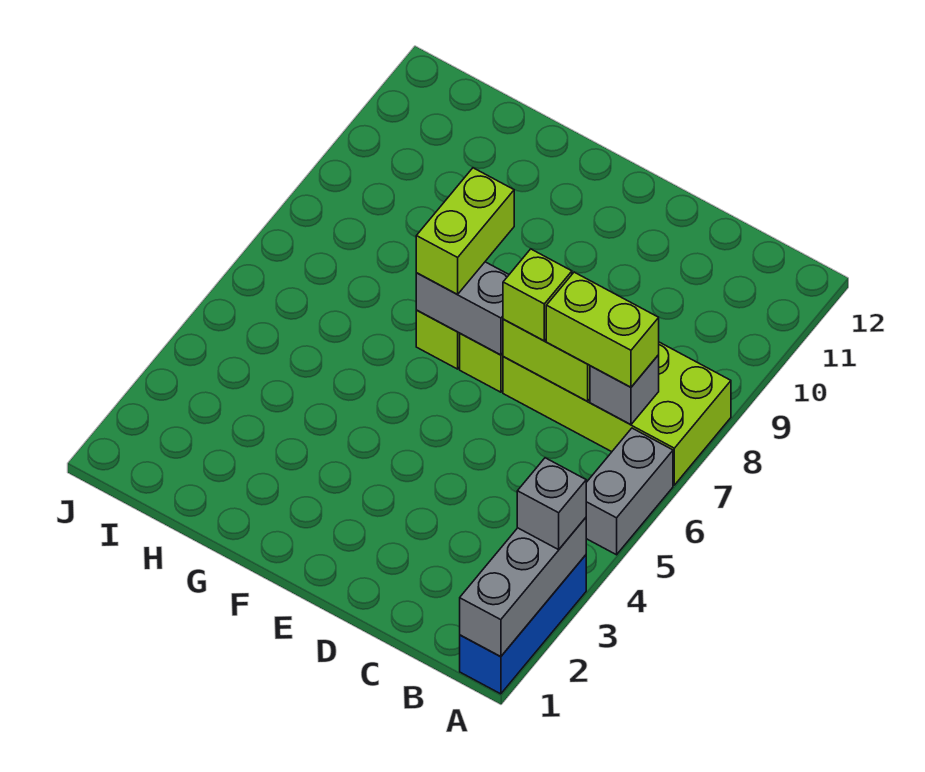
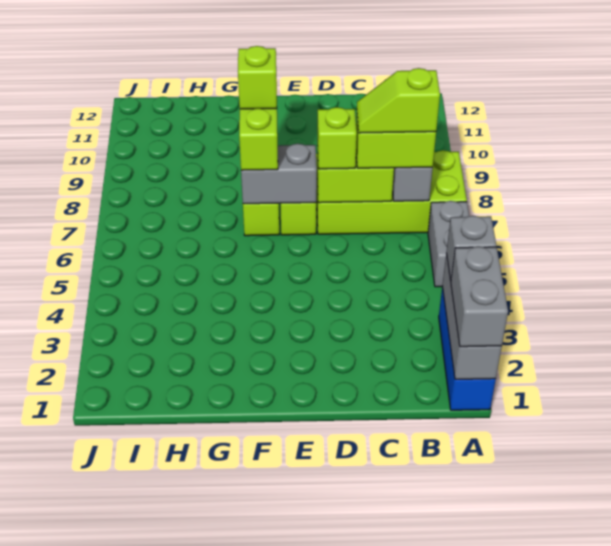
none -> grey 1x2 brick [451,247,508,347]
none -> lime 1x2 slope [357,68,440,133]
none -> lime 1x1 brick [238,46,277,109]

